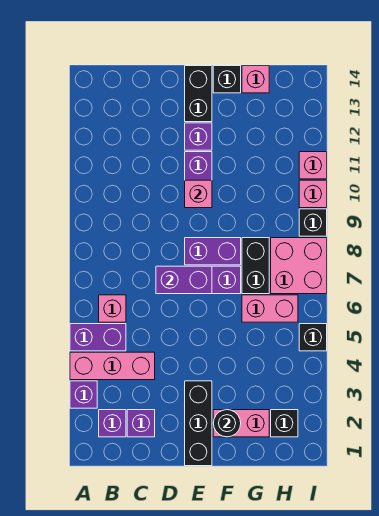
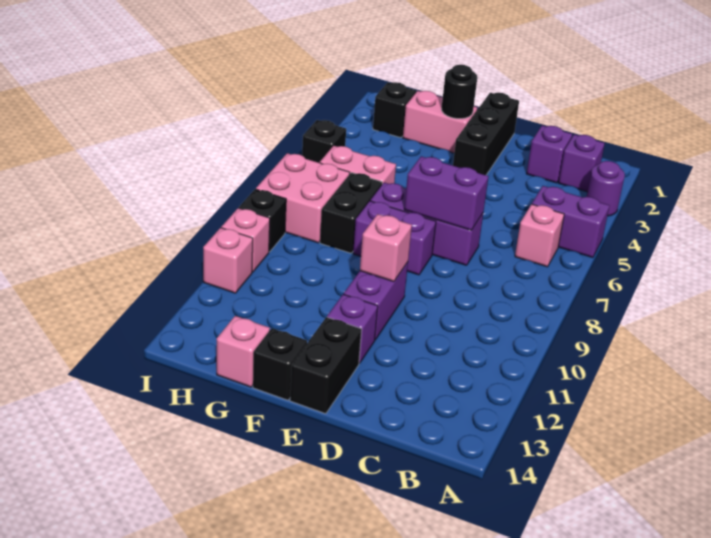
purple 1x1 brick [70,381,97,408] -> purple 1x1 round brick [587,161,625,216]
pink 1x3 brick [70,352,155,380] -> none

